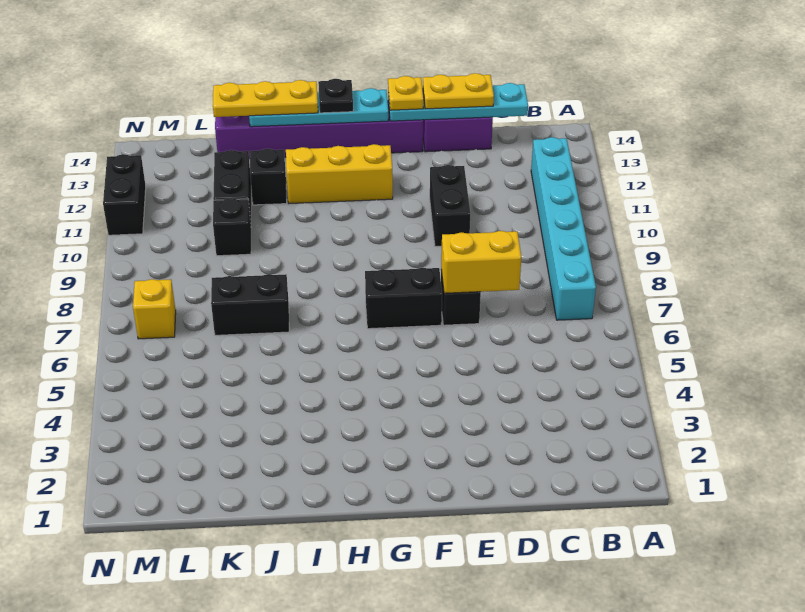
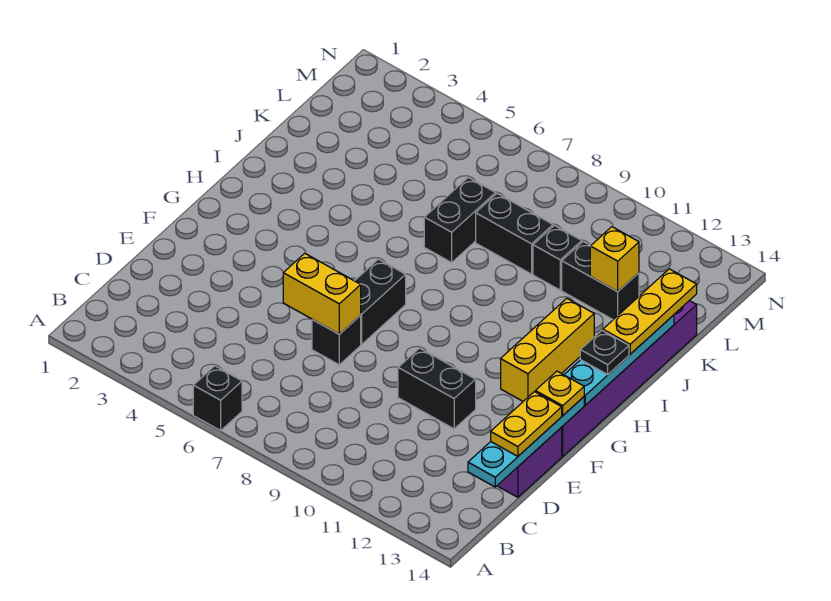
cyan 1x6 brick [531,137,596,320] -> none
yellow 1x2 brick [441,231,521,293] -> yellow 1x2 brick turned to [283,253,361,334]
black 1x1 brick [250,149,287,205] -> black 1x1 brick moved to [193,366,242,431]
yellow 1x1 brick [133,279,176,339] -> yellow 1x1 brick moved to [590,227,639,292]
black 1x2 brick [103,154,146,235] -> black 1x2 brick moved to [476,194,553,274]

